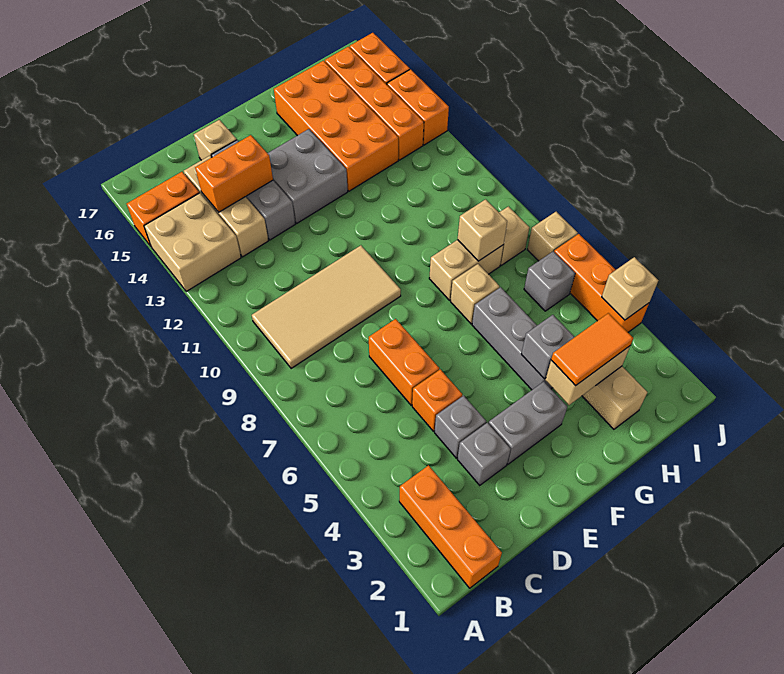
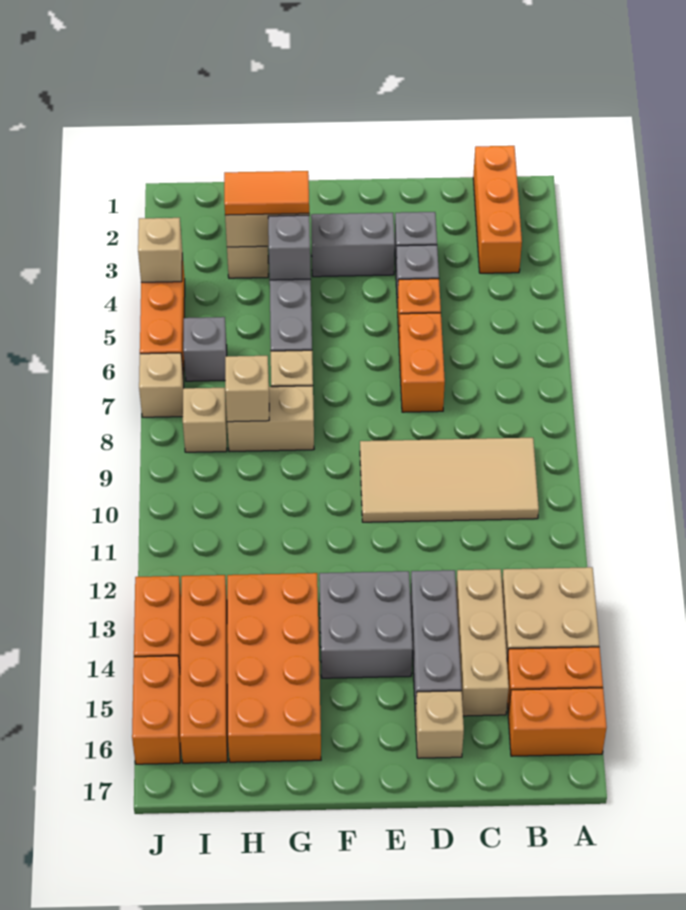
orange 1x2 brick [195,135,273,212] -> orange 1x2 brick moved to [508,688,607,756]

